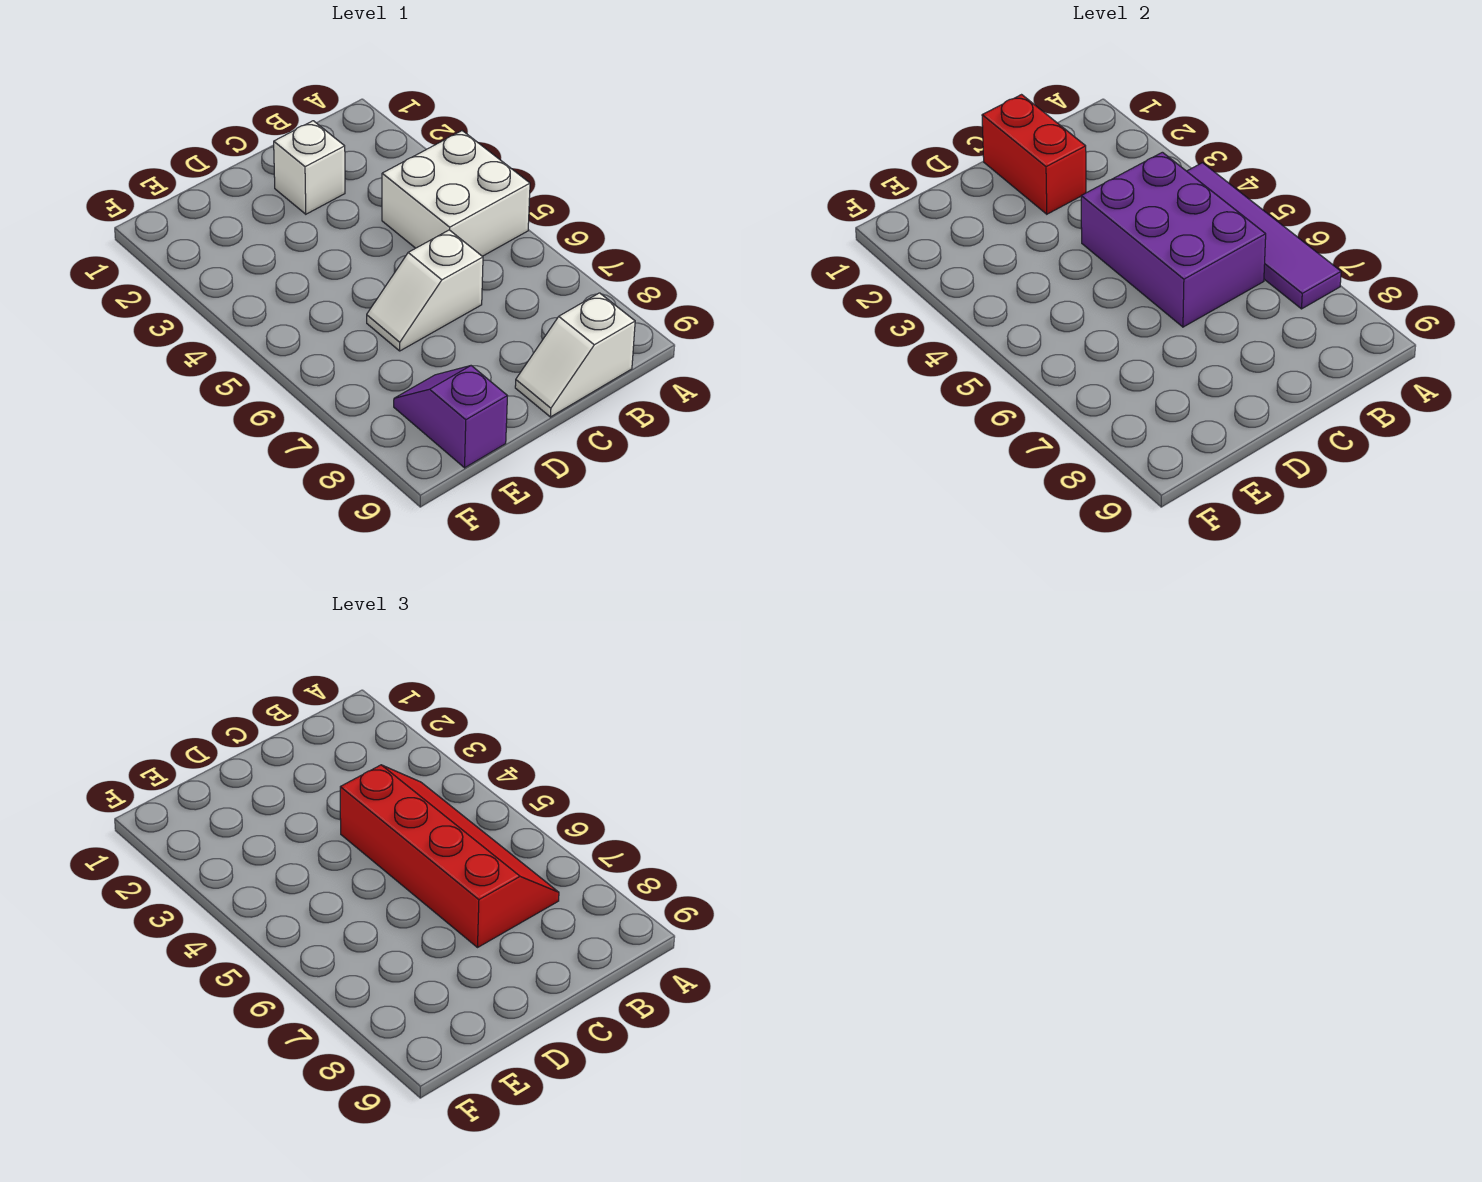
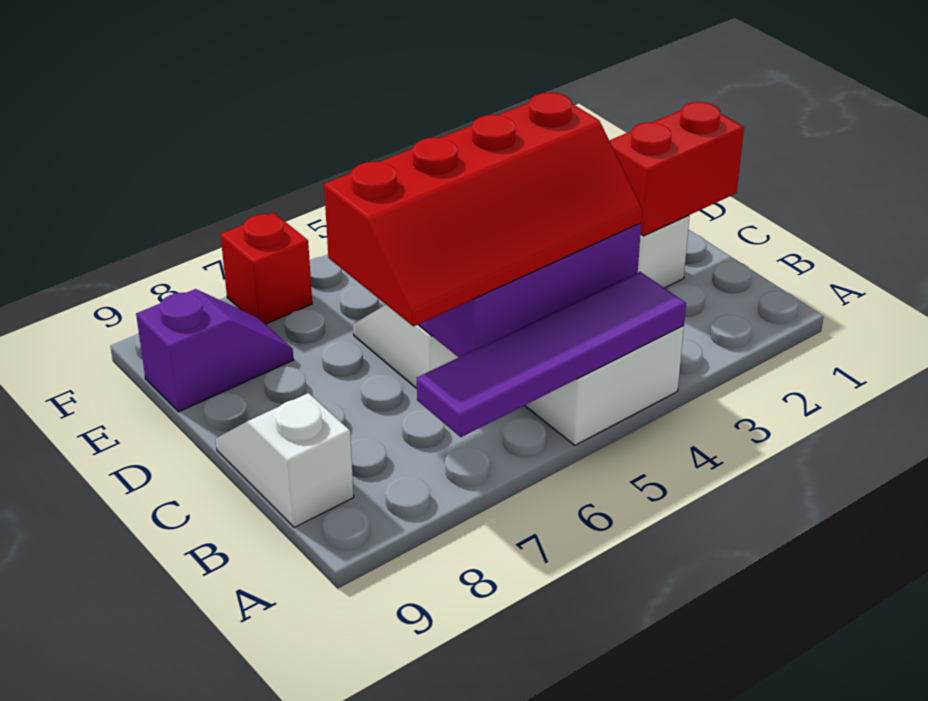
none -> red 1x1 brick [221,213,312,324]

